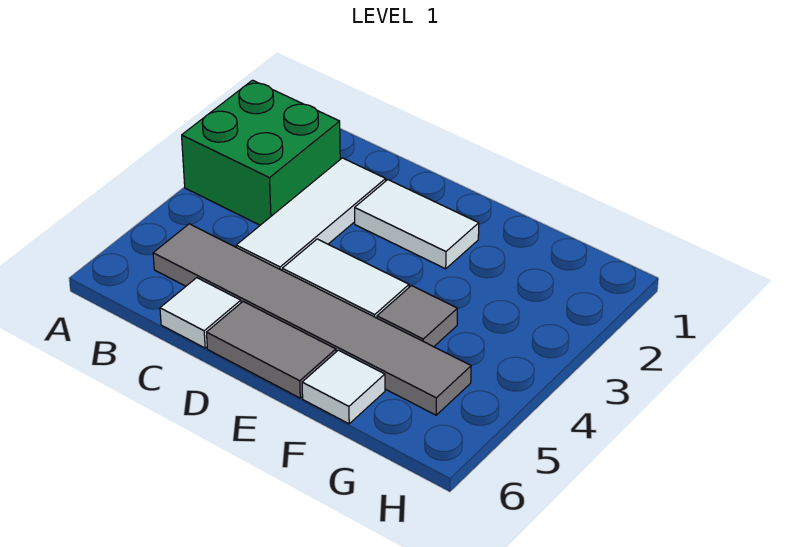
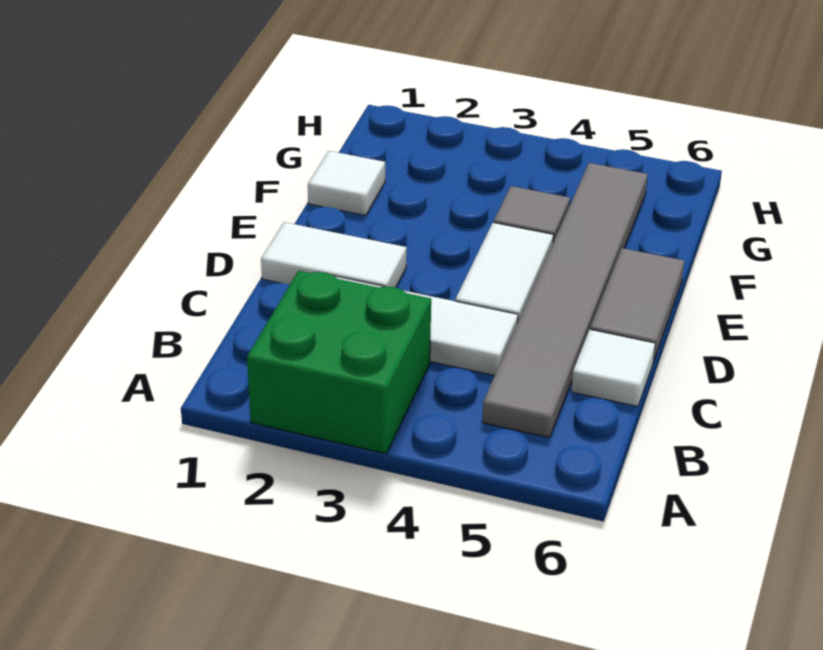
white 1x2 tile [355,180,479,269] -> white 1x2 tile turned to [261,222,407,287]
white 1x1 tile [302,350,385,424] -> white 1x1 tile moved to [308,151,385,216]

